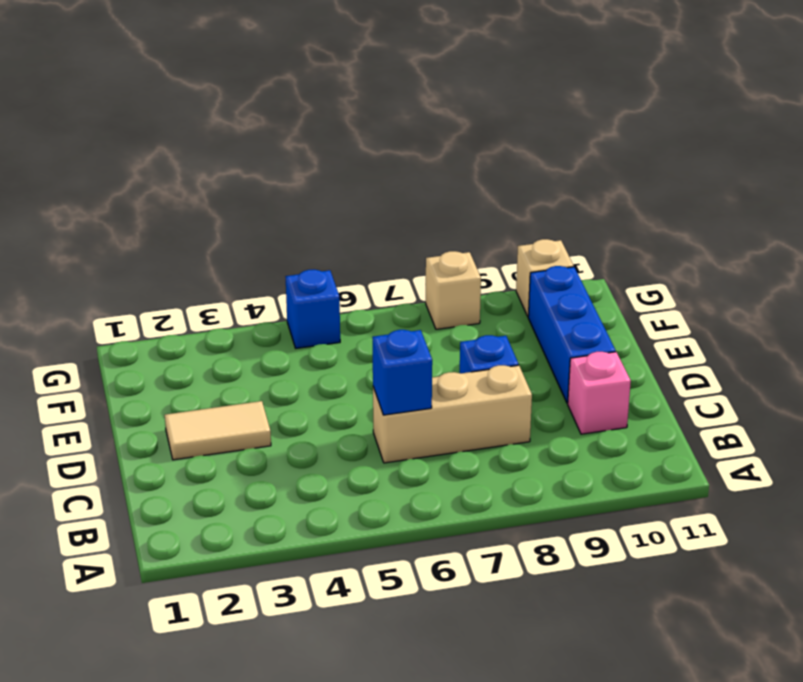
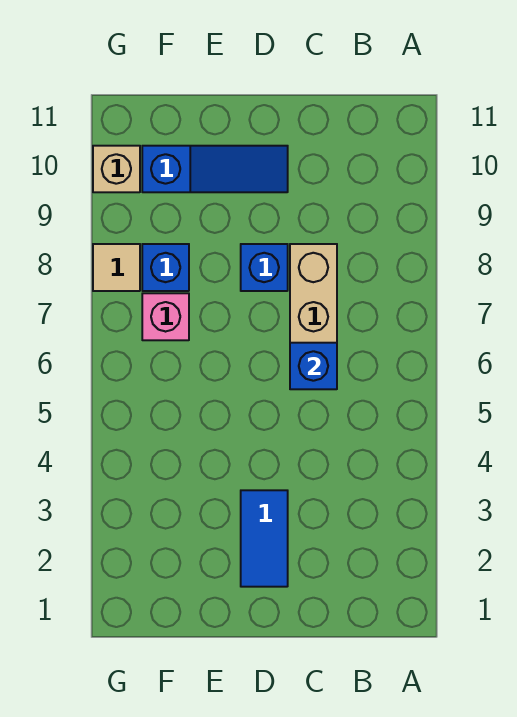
pink 1x1 brick [568,352,631,434] -> pink 1x1 brick moved to [142,293,189,340]
tan 1x2 tile [165,401,271,460] -> blue 1x2 tile [241,490,288,587]
blue 1x3 brick [528,266,616,403] -> blue 1x3 slope [142,146,288,192]
blue 1x1 brick [285,270,340,348] -> blue 1x1 brick moved to [142,244,189,291]
tan 1x1 brick [426,251,481,329] -> tan 1x1 tile [93,244,140,291]

